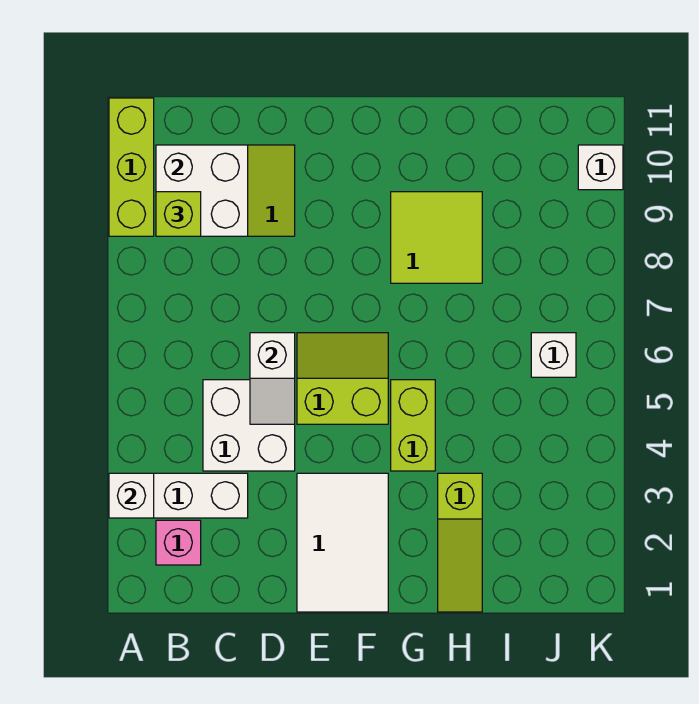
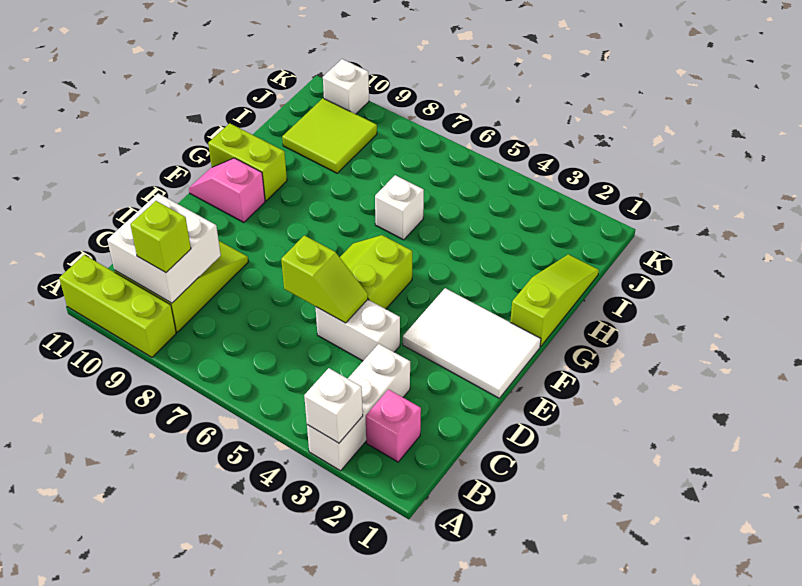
white 2x2 brick [203,380,295,471] -> white 1x2 brick [315,299,400,361]
white 1x2 slope [250,333,295,424] -> lime 1x2 slope [281,235,368,323]
none -> pink 1x2 slope [189,158,265,223]
lime 1x2 brick [391,380,435,471] -> lime 1x2 brick moved to [208,123,287,201]
lime 2x2 tile [391,192,482,283] -> lime 2x2 tile moved to [282,98,377,173]
lime 1x3 slope [438,473,482,612] -> lime 1x3 slope turned to [510,254,599,346]
white 1x1 brick [531,333,576,377] -> white 1x1 brick moved to [375,175,424,240]

